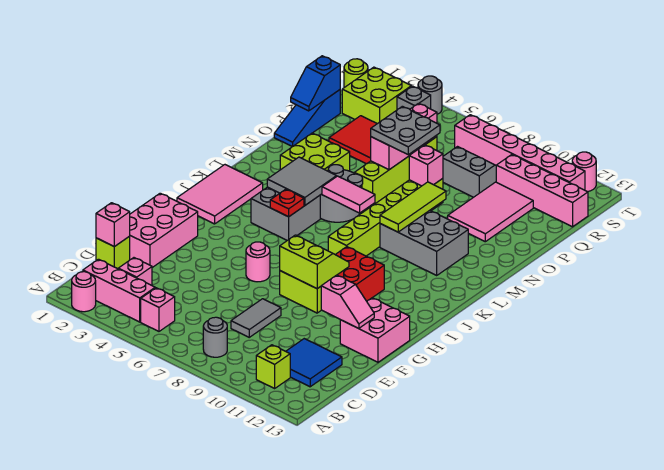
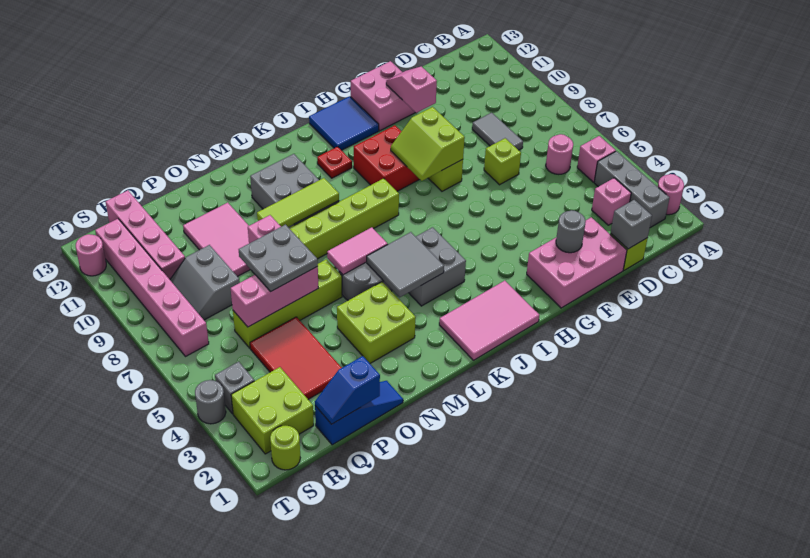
pink 1x3 brick [83,259,155,322] -> grey 1x3 brick [594,151,669,228]
grey 1x1 round brick [203,317,227,357] -> grey 1x1 round brick moved to [556,210,586,253]
lime 1x1 brick [256,345,290,388] -> lime 1x1 brick moved to [484,138,521,185]
blue 2x2 tile [286,339,342,387] -> blue 2x2 tile moved to [309,96,379,150]
pink 1x1 brick [96,203,130,247] -> grey 1x1 brick [611,200,652,249]
grey 1x2 tile [231,299,281,337] -> grey 1x2 tile turned to [472,113,523,150]
pink 1x1 round brick [246,242,270,282] -> pink 1x1 round brick moved to [546,134,573,174]
red 1x1 plate [270,189,304,217] -> red 1x1 plate moved to [317,147,352,178]
pink 1x2 tile [322,176,375,213] -> pink 1x2 tile turned to [327,227,388,275]
pink 2x3 tile [448,182,533,242] -> pink 2x3 tile turned to [183,203,251,277]
blue 1x2 slope [291,56,340,111] -> blue 1x2 slope turned to [315,356,380,424]

